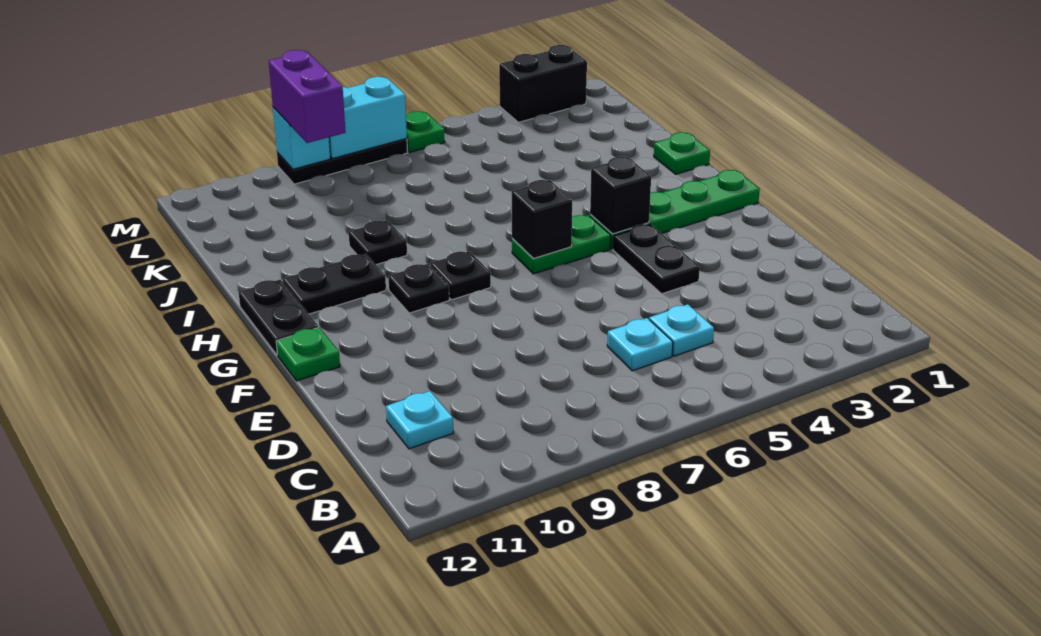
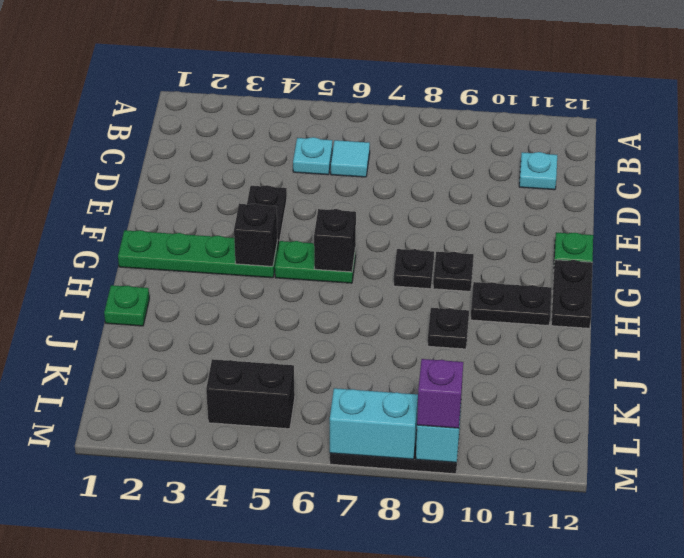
cyan 1x1 plate [607,318,673,371] -> cyan 1x1 tile [331,140,370,177]
purple 1x2 brick [269,50,345,143] -> purple 1x1 brick [417,359,463,428]
black 1x2 brick [499,45,587,122] -> black 1x2 brick moved to [206,359,295,429]
green 1x1 plate [406,111,445,152] -> none

